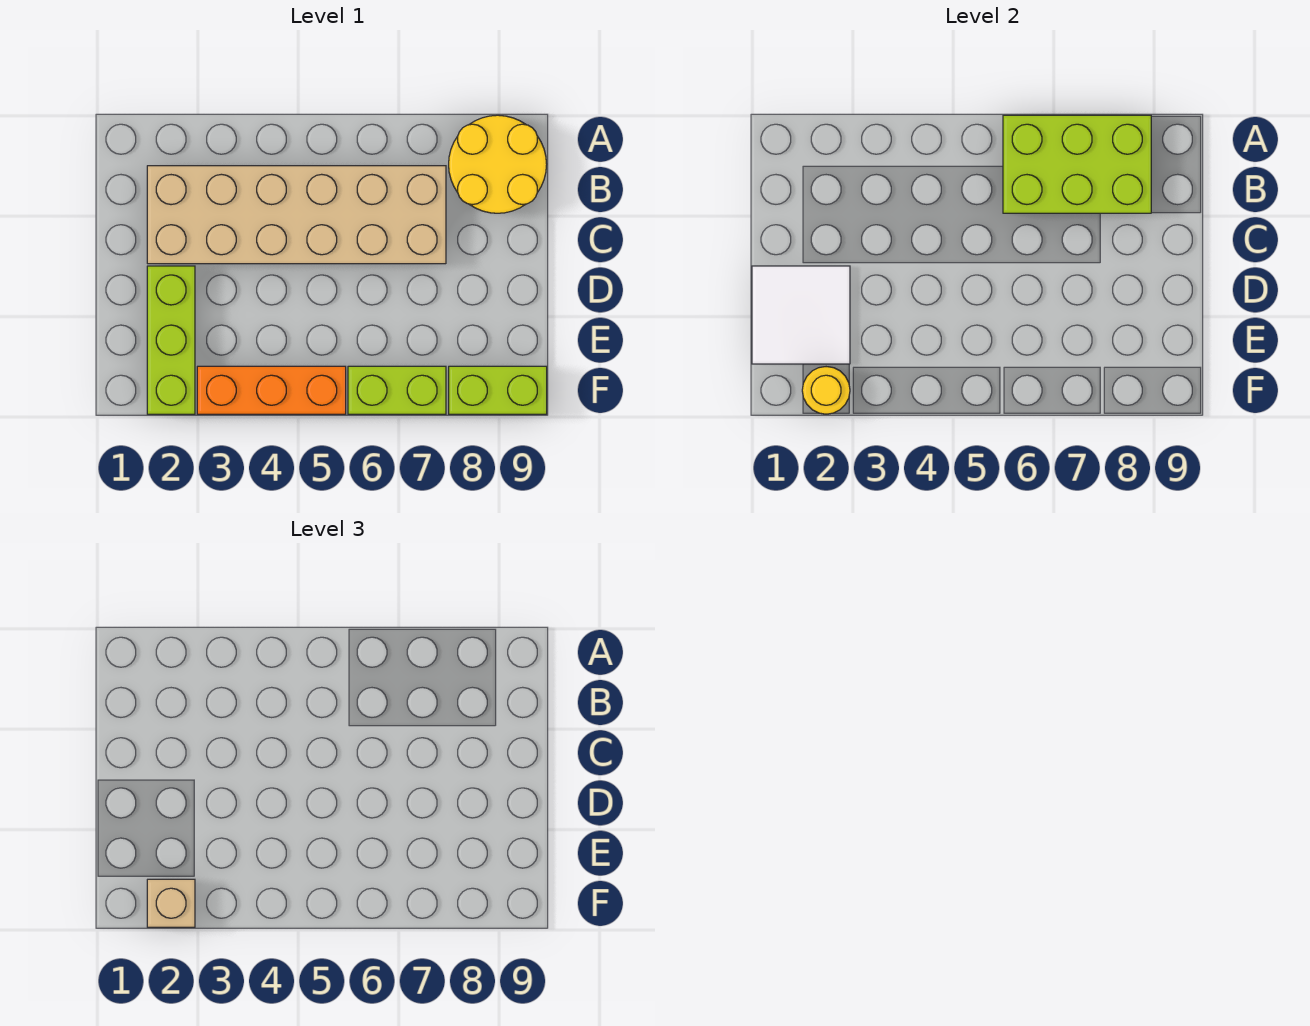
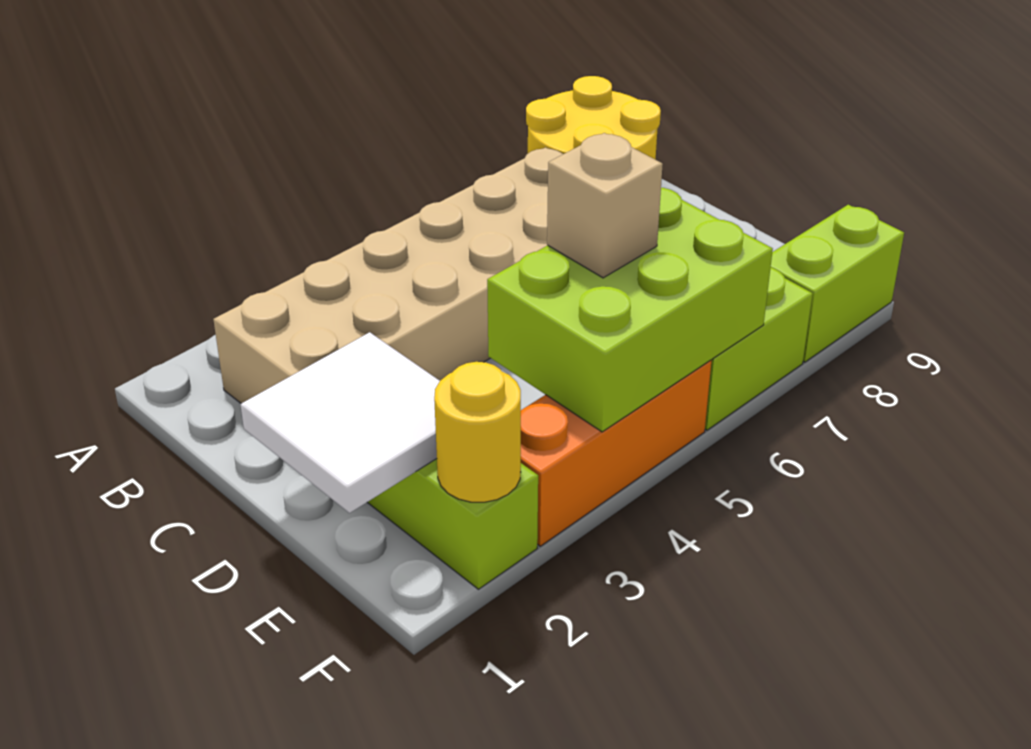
lime 2x3 brick [1003,115,1151,213] -> lime 2x3 brick moved to [487,188,773,432]
tan 1x1 brick [147,879,195,927] -> tan 1x1 brick moved to [547,133,663,278]

